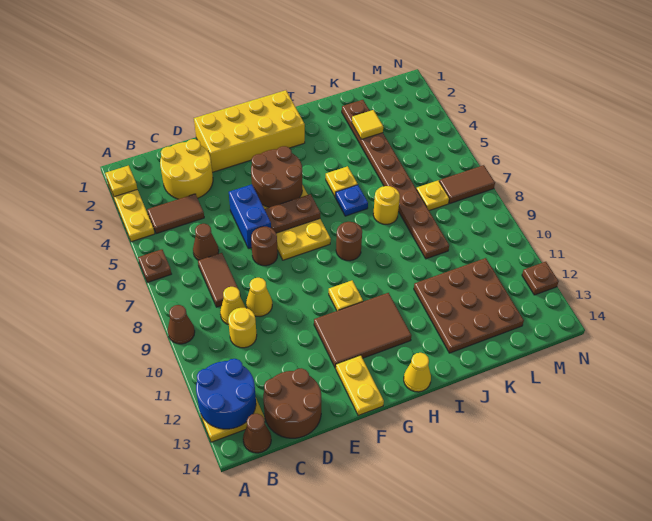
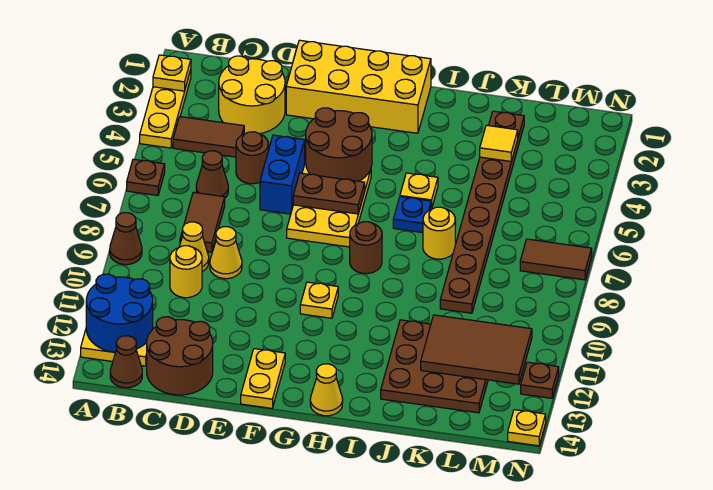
brown 1x1 round brick [251,227,278,266] -> brown 1x1 round brick moved to [236,132,268,184]
brown 2x3 tile [314,293,411,368] -> brown 2x3 tile moved to [421,315,532,384]
yellow 1x1 plate [416,180,449,211] -> yellow 1x1 plate moved to [508,410,546,446]

